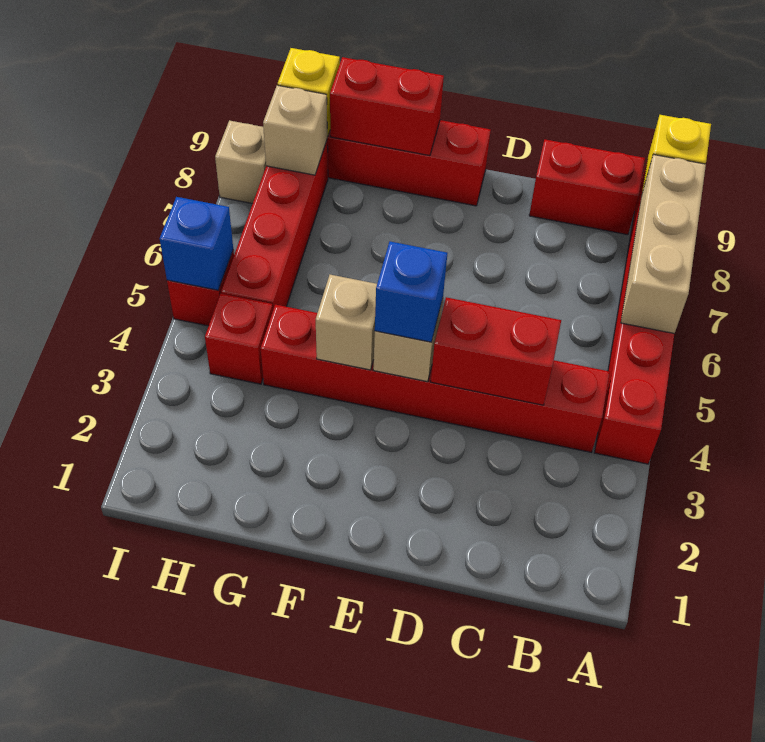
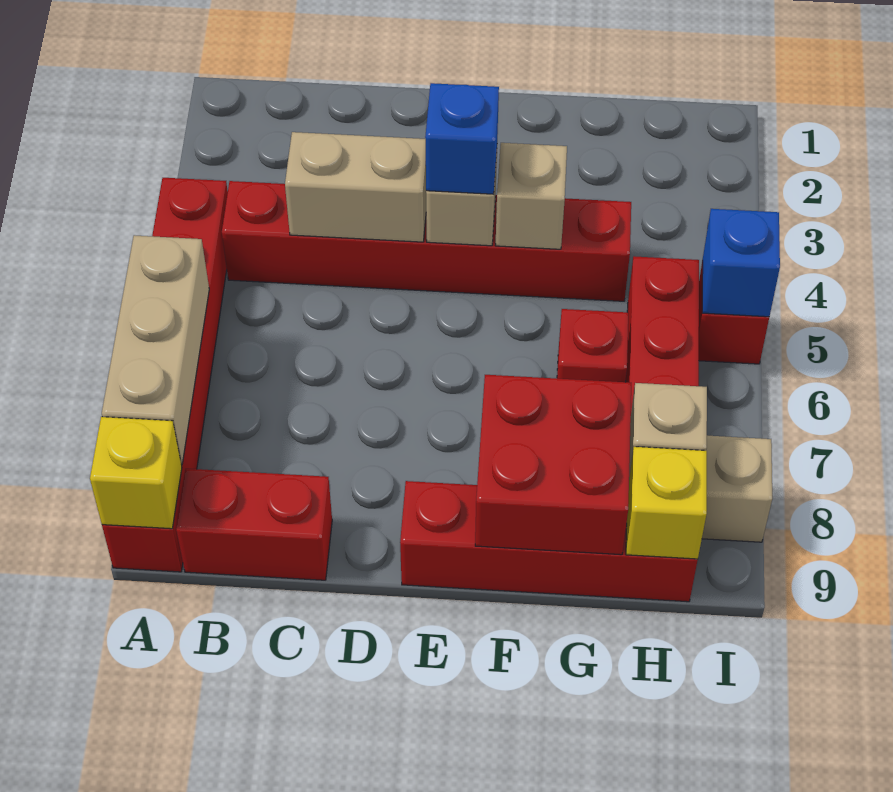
red 1x2 brick [431,297,561,405] -> tan 1x2 brick [285,132,426,242]
red 1x2 brick [330,57,444,156] -> red 2x2 brick [475,375,631,555]
red 1x1 brick [205,294,273,384] -> red 1x1 brick moved to [557,309,628,382]

